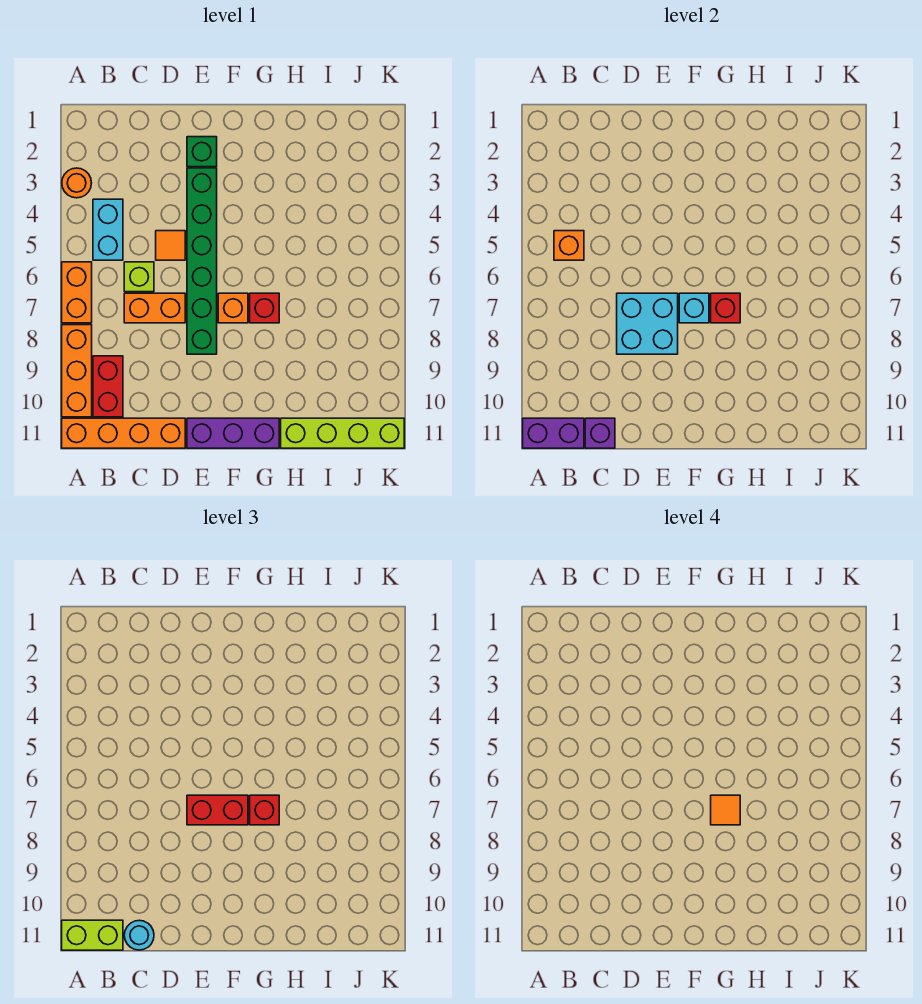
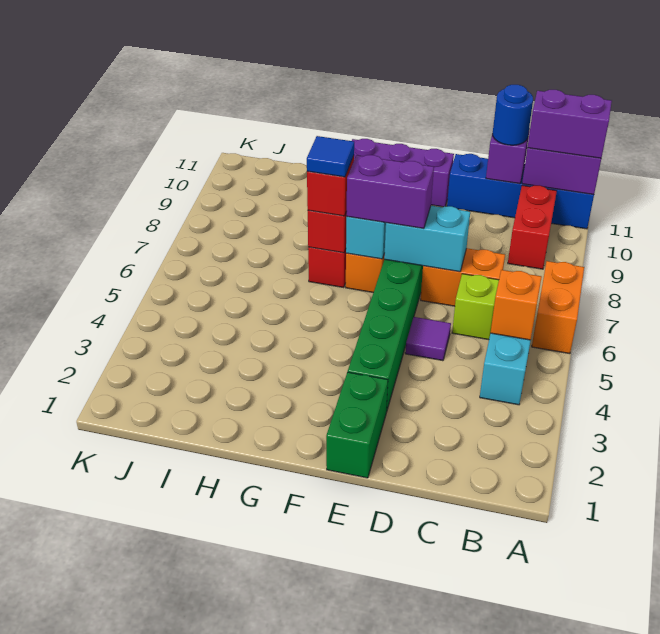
orange 1x1 round brick [62,168,91,198] -> none
orange 1x3 brick [62,325,92,417] -> none
orange 1x4 brick [62,418,185,448] -> blue 1x4 brick [447,154,594,229]
lime 1x2 brick [62,920,123,950] -> purple 1x2 brick [527,90,612,158]
cyan 1x1 round brick [124,920,154,950] -> blue 1x1 round brick [493,85,533,145]
orange 1x1 tile [156,231,185,260] -> purple 1x1 tile [405,317,451,361]
cyan 2x2 brick [617,293,678,354] -> cyan 1x2 brick [384,205,470,272]
green 1x1 brick [187,137,217,167] -> green 1x2 brick [326,372,388,478]
red 1x2 brick [187,795,248,825] -> purple 1x2 brick [347,155,434,228]
orange 1x1 tile [711,795,740,825] -> blue 1x1 tile [307,136,354,177]
lime 1x4 brick [281,418,404,448] -> none

